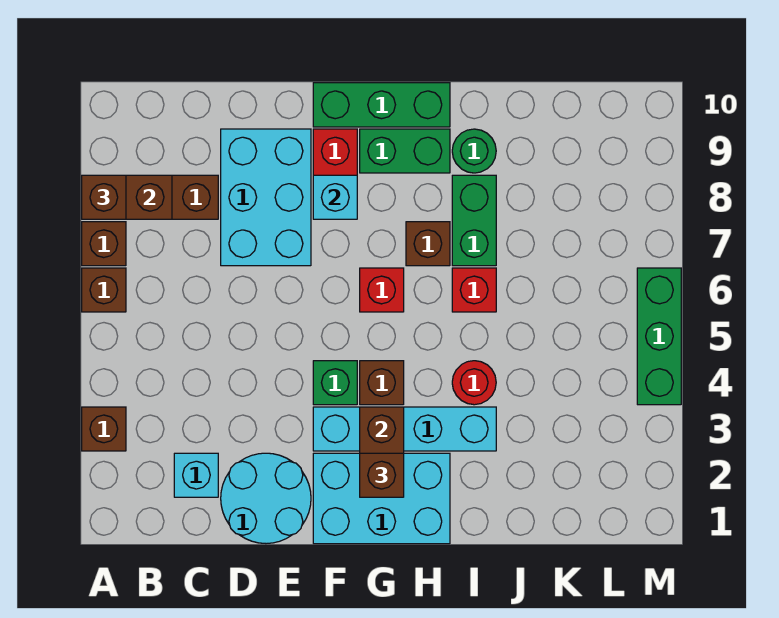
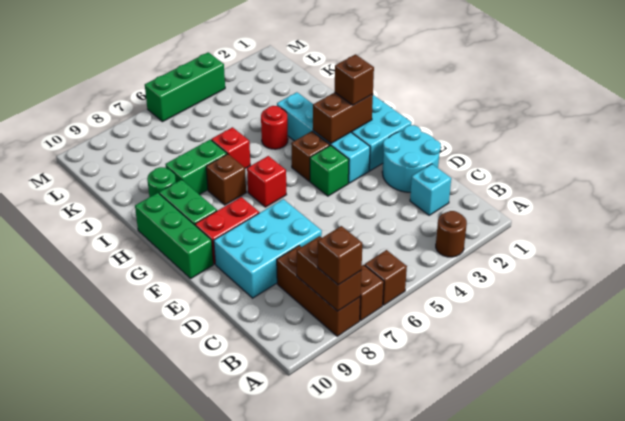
brown 1x1 brick [82,407,126,451] -> brown 1x1 round brick [436,211,467,257]
cyan 1x1 brick [313,175,357,219] -> none

